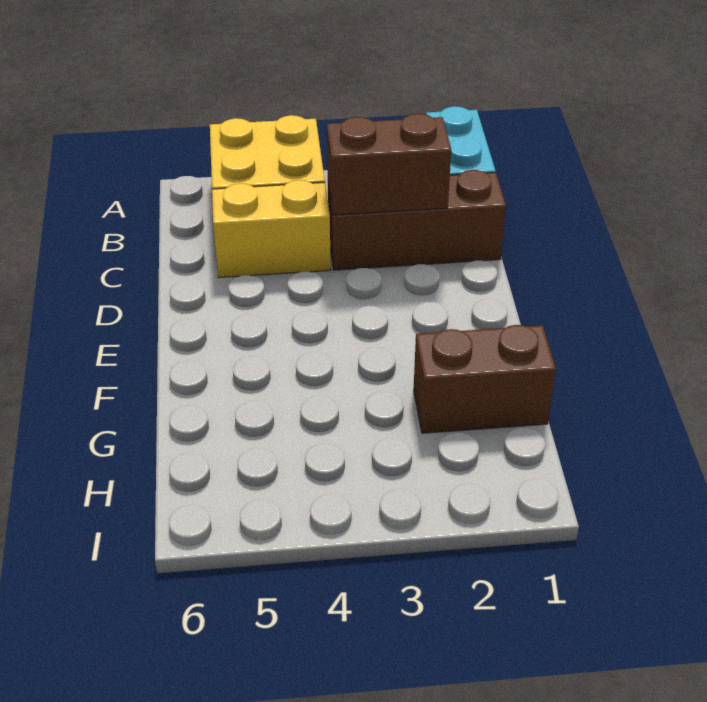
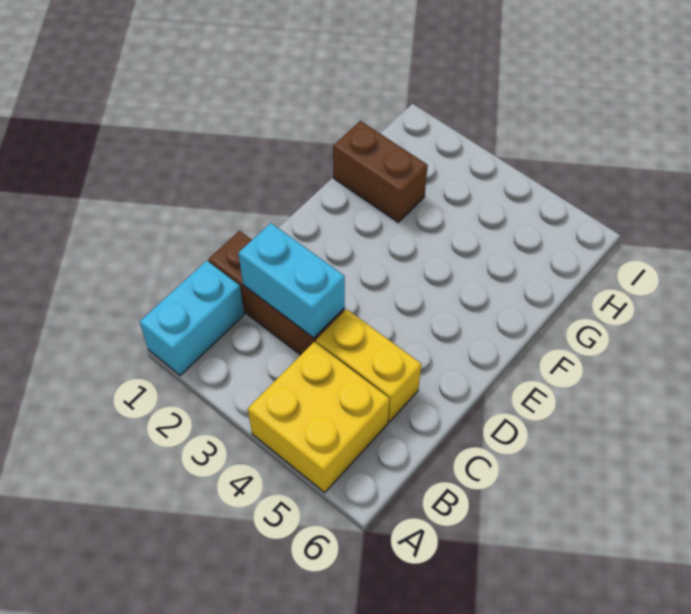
brown 1x2 brick [327,114,451,215] -> cyan 1x2 brick [238,223,345,338]

